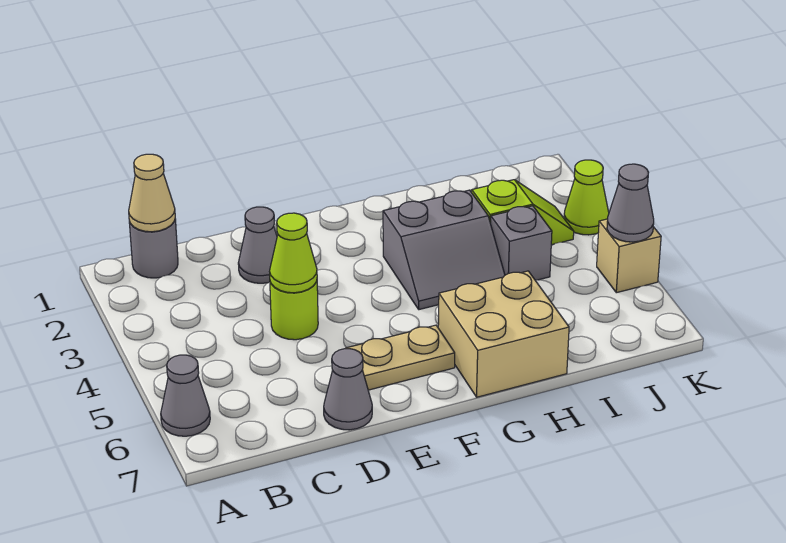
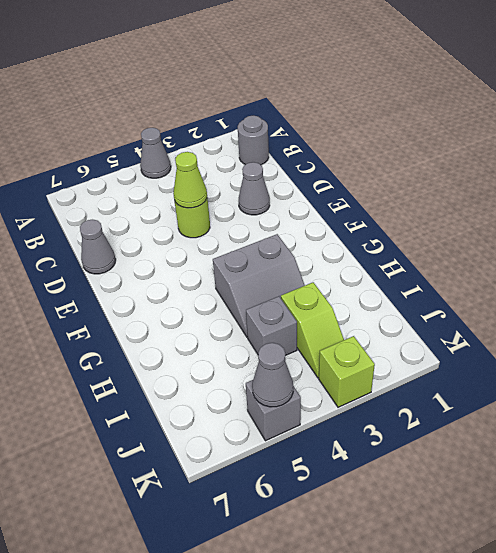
grey 1x1 cone [161,355,210,436] -> grey 1x1 cone moved to [140,128,171,178]
tan 1x1 cone [129,154,175,232] -> none
tan 1x2 plate [346,325,455,390] -> none
grey 2x2 slope [383,190,505,310] -> grey 2x2 slope turned to [213,234,305,337]
tan 2x2 brick [438,271,569,397] -> none
lime 1x1 cone [564,160,609,235] -> lime 1x1 brick [319,336,375,407]
tan 1x1 brick [597,219,661,293] -> grey 1x1 brick [246,380,301,441]

